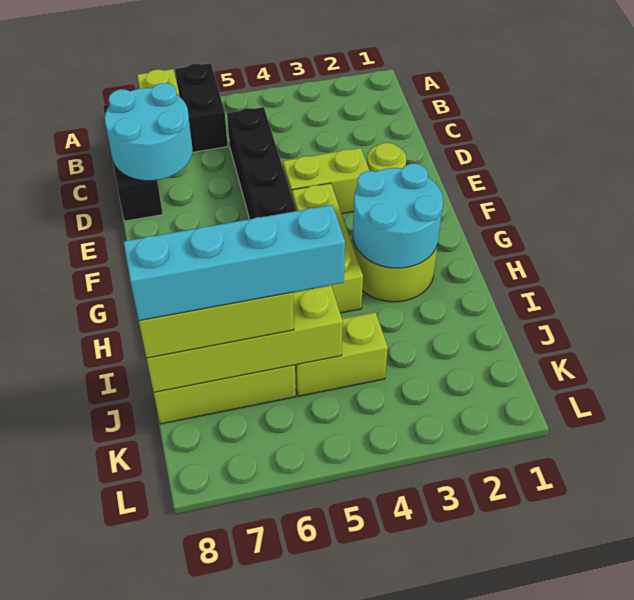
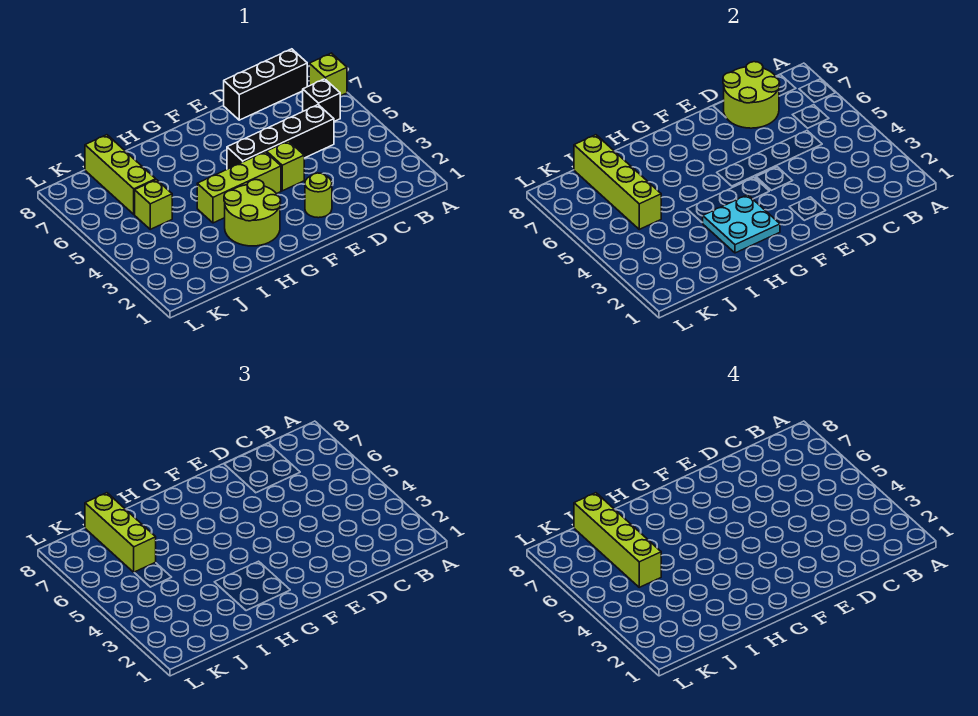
black 1x2 brick [175,63,228,152] -> black 1x1 brick [303,79,340,121]
cyan 2x2 round brick [105,83,193,181] -> lime 2x2 round brick [723,62,780,128]
lime 1x2 brick [283,148,370,214] -> lime 1x1 brick [267,141,304,191]
cyan 2x2 round brick [353,164,443,268] -> cyan 2x2 plate [702,195,780,253]
lime 1x2 brick [295,312,388,396] -> lime 1x1 brick [135,180,172,229]
cyan 1x4 brick [124,205,345,321] -> lime 1x4 brick [574,493,661,587]

